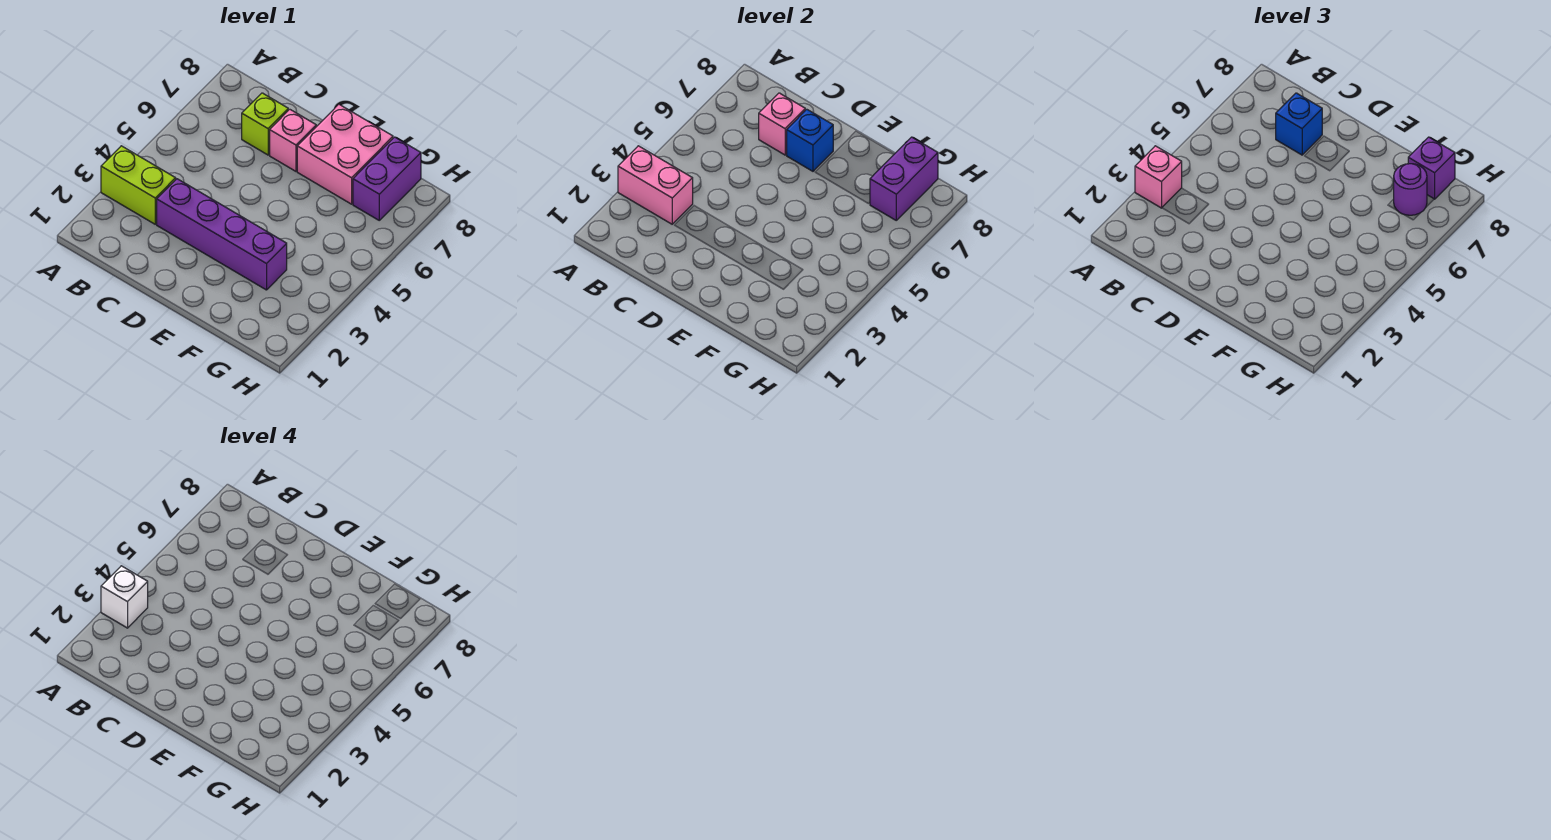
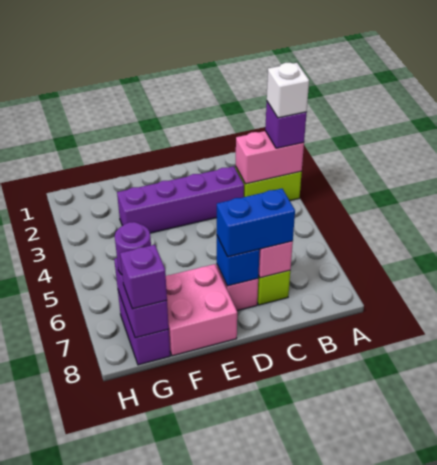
pink 1x1 brick [1135,146,1182,208] -> purple 1x1 brick [265,102,307,148]
blue 1x1 brick [1276,93,1322,155] -> blue 1x2 brick [217,189,295,257]

